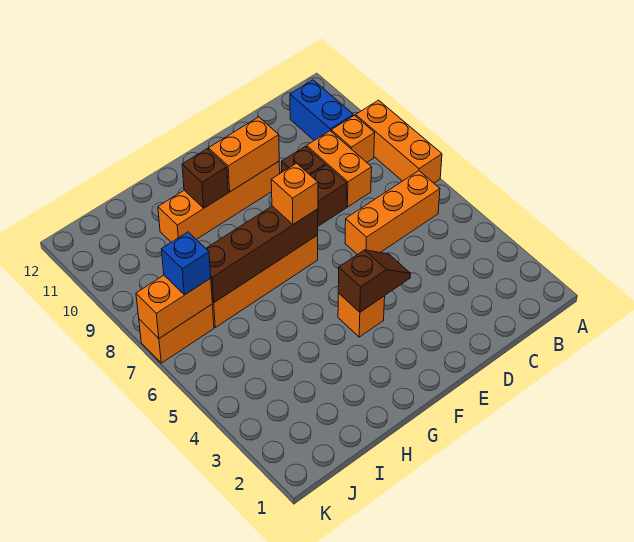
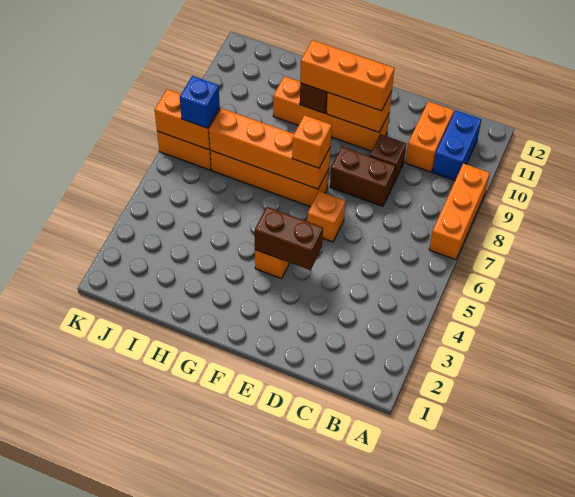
orange 1x3 brick [345,171,440,255] -> orange 1x3 brick moved to [300,40,394,111]
orange 1x1 brick [331,115,375,162] -> orange 1x1 brick moved to [307,191,345,242]
orange 1x2 brick [307,131,372,207] -> orange 1x2 brick moved to [405,101,454,172]
brown 1x2 slope [338,250,411,312] -> brown 1x2 brick [255,207,323,270]
brown 1x4 brick [206,206,318,303] -> orange 1x4 brick [209,108,330,189]

